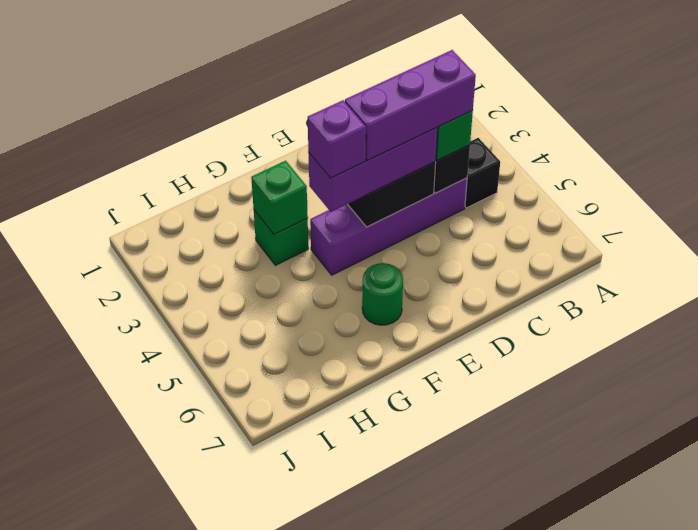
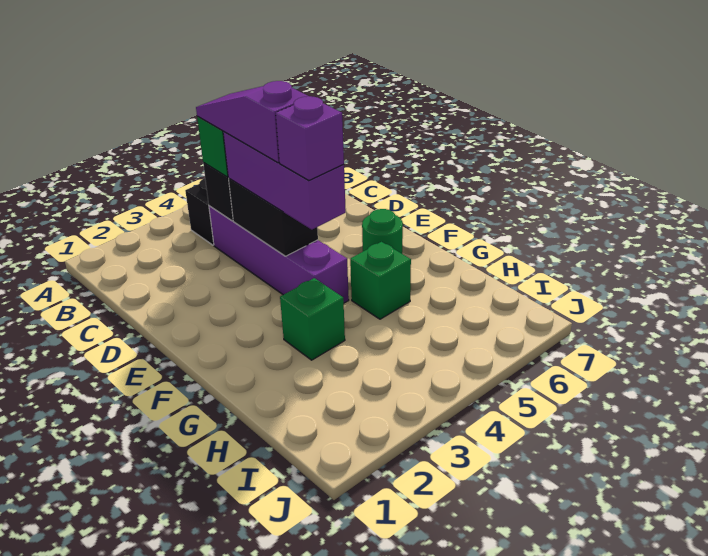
purple 1x3 brick [345,50,476,160] -> purple 1x3 slope [196,81,308,163]
green 1x1 brick [251,161,308,234] -> green 1x1 brick moved to [350,242,411,319]

